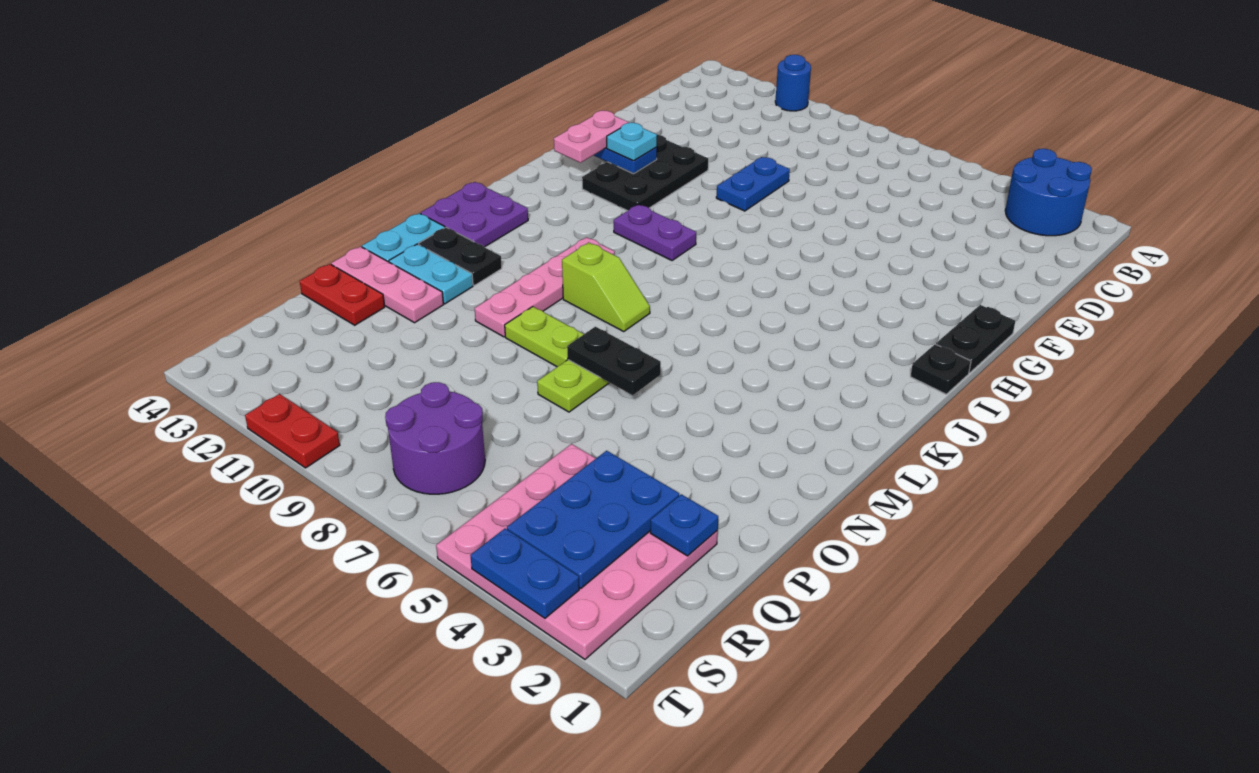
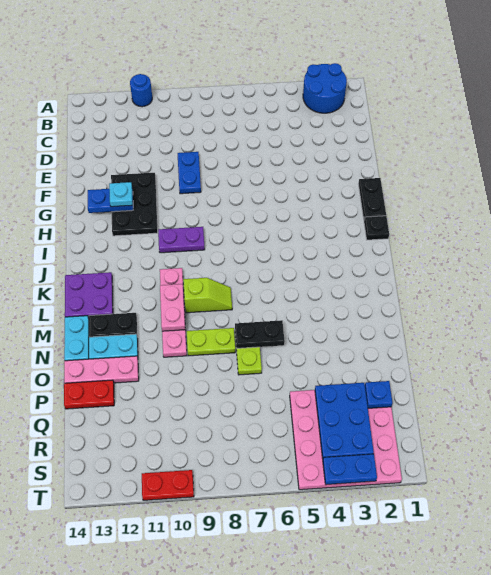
pink 1x2 plate [554,111,629,163] -> pink 1x2 plate moved to [160,284,185,331]
purple 2x2 round brick [385,382,485,494] -> none

